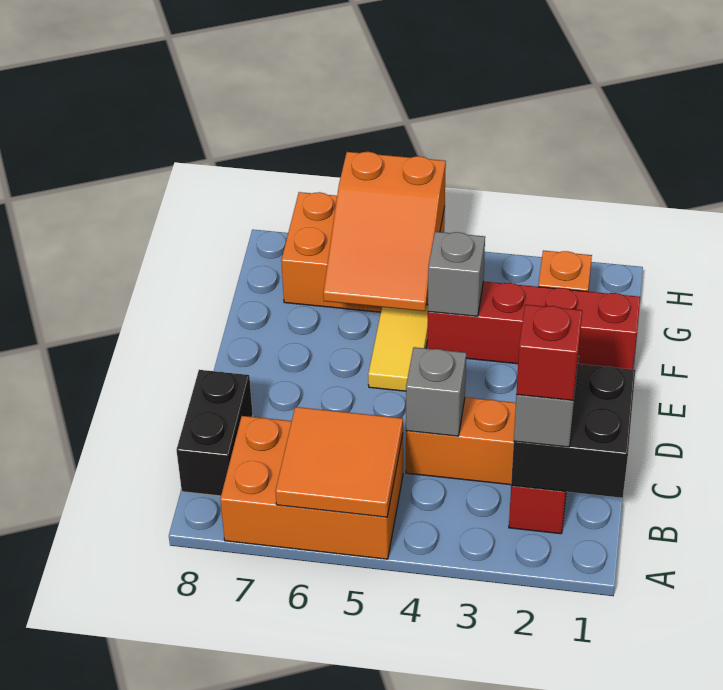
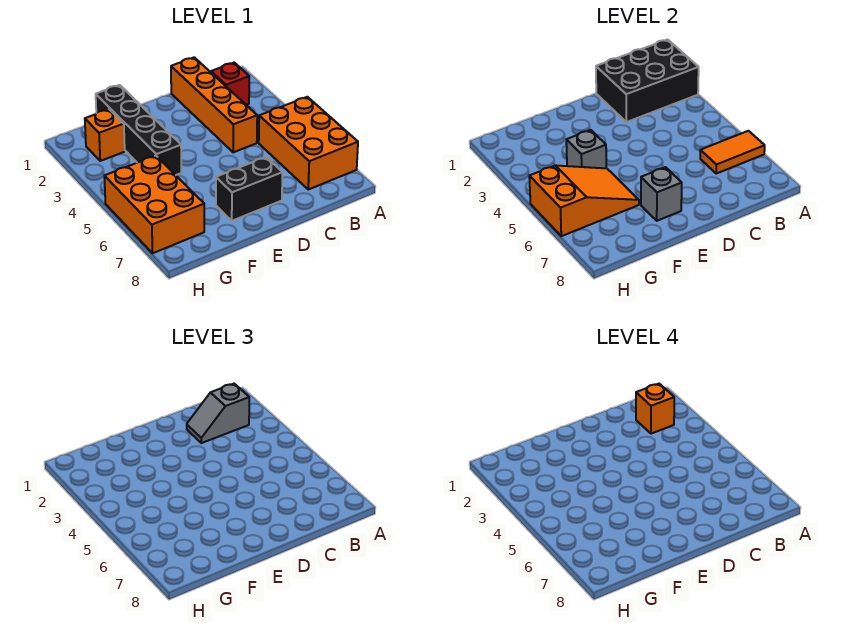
orange 2x2 tile [275,407,403,517] -> orange 1x2 tile [700,131,765,174]
black 2x2 brick [511,364,635,498] -> black 2x3 brick [596,40,699,122]
red 1x1 brick [516,305,582,400] -> orange 1x1 brick [636,384,674,434]
black 1x2 brick [177,370,253,496] -> black 1x2 brick moved to [216,157,283,221]
grey 1x1 brick [406,347,466,436] -> grey 1x1 brick moved to [641,167,682,221]
yellow 1x2 tile [368,305,428,391] -> none
red 1x4 brick [427,281,640,369] -> black 1x4 brick [96,85,181,175]

